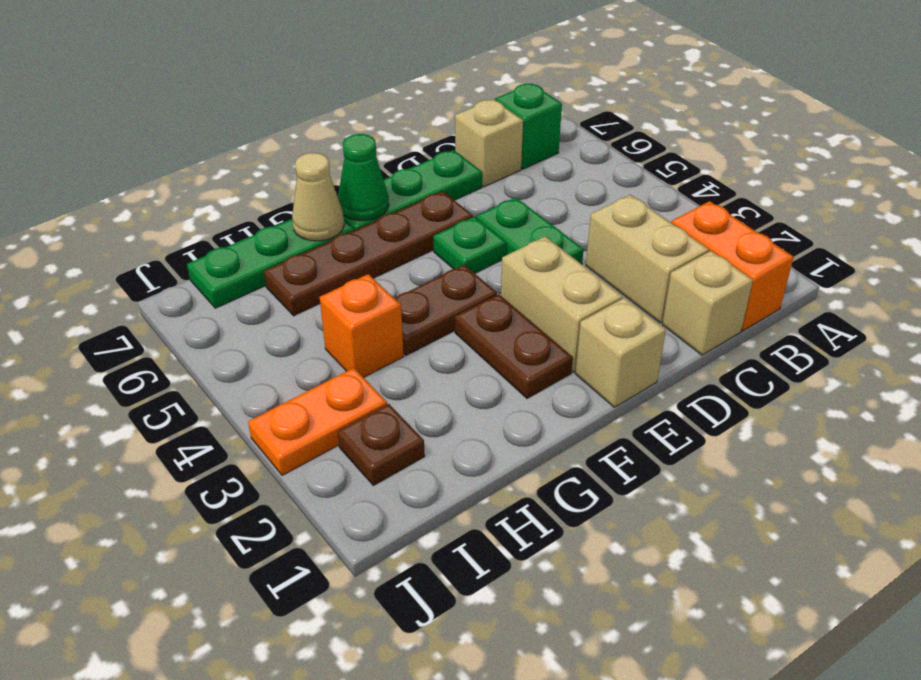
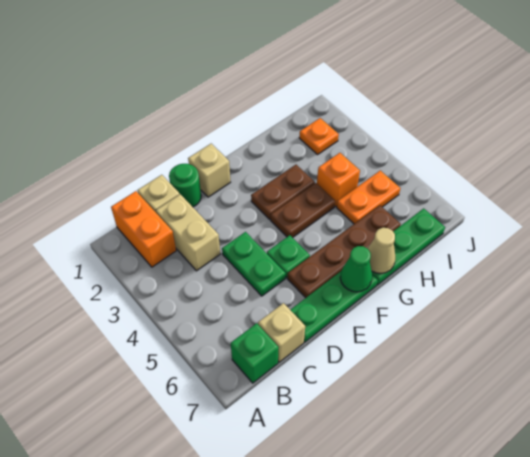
none -> green 1x1 round brick [169,164,201,207]
tan 1x2 brick [501,236,623,372] -> none
brown 1x2 plate [455,294,573,398] -> brown 1x2 plate turned to [251,165,315,219]
brown 1x1 plate [338,404,425,485] -> orange 1x1 plate [299,118,339,154]
orange 1x2 plate [248,368,387,475] -> orange 1x2 plate moved to [337,171,400,224]

